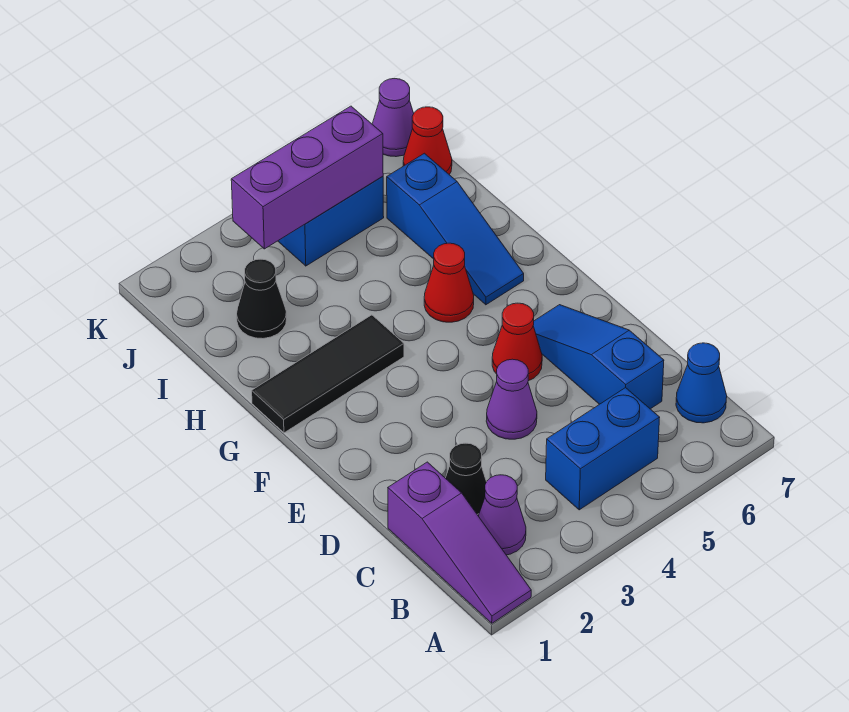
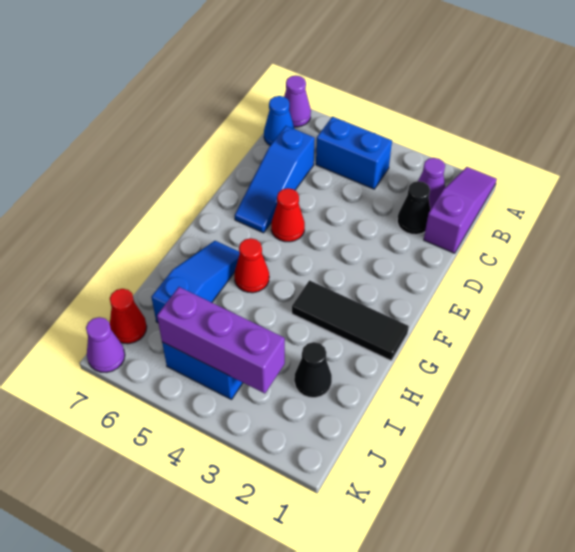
purple 1x1 cone [486,359,537,439] -> purple 1x1 cone moved to [284,76,311,127]

